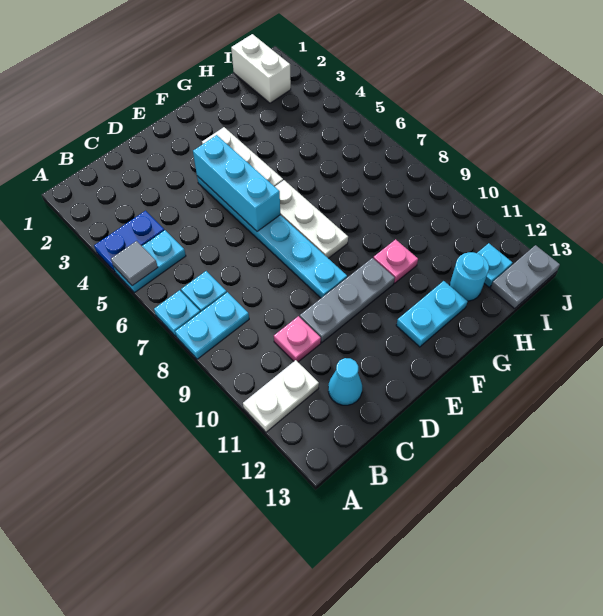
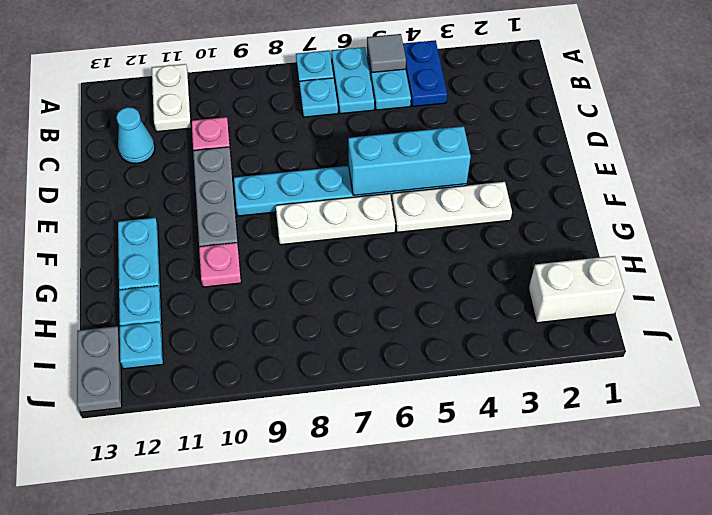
cyan 1x2 plate [175,292,249,359] -> cyan 1x2 plate moved to [332,47,374,114]
cyan 1x1 round brick [450,252,489,301] -> cyan 1x1 plate [119,286,162,327]

